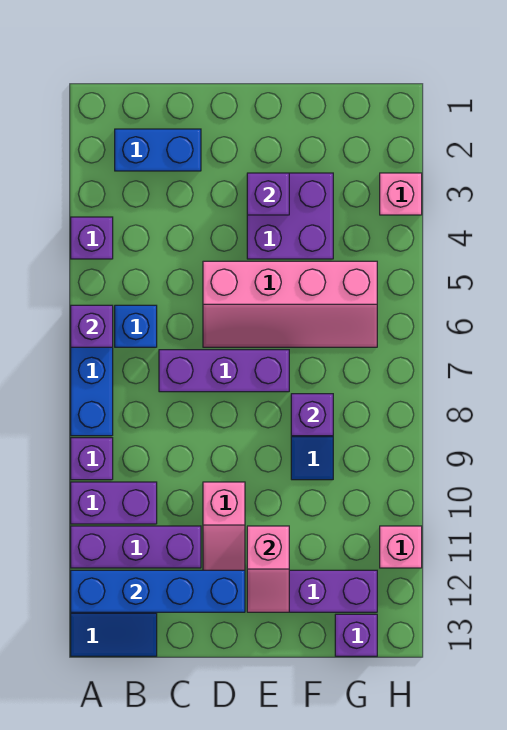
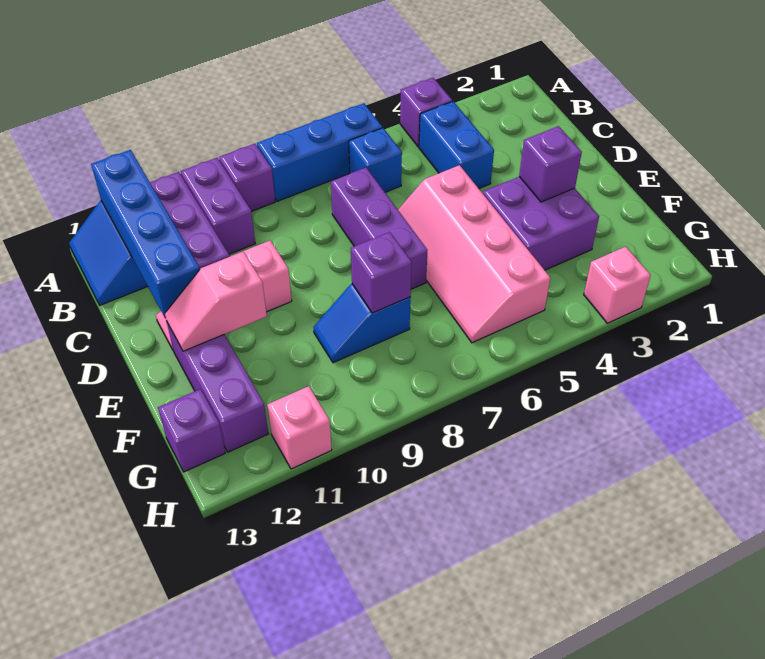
purple 1x1 brick [71,305,113,347] -> none
blue 1x2 brick [115,129,201,171] -> blue 1x2 brick moved to [419,101,494,188]

